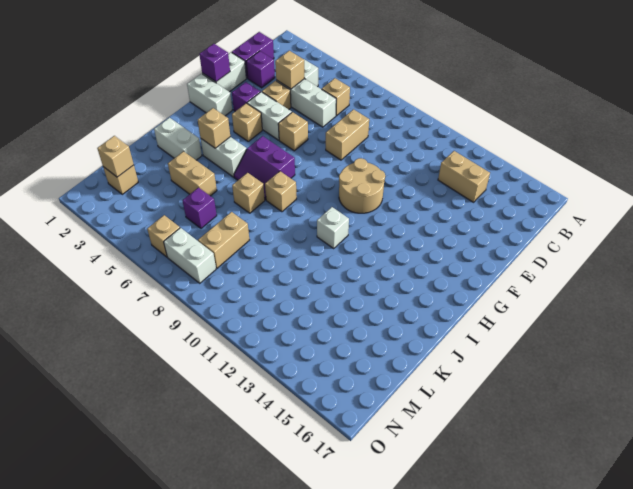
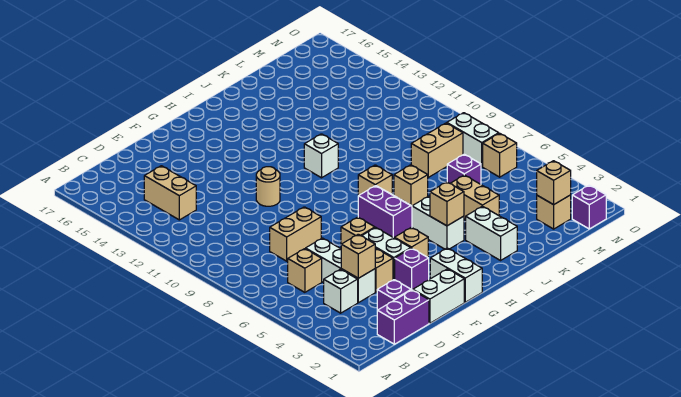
purple 1x1 brick [199,44,230,82] -> purple 1x1 brick moved to [572,185,606,229]
tan 2x2 round brick [339,158,385,213] -> tan 1x1 round brick [256,167,280,206]

